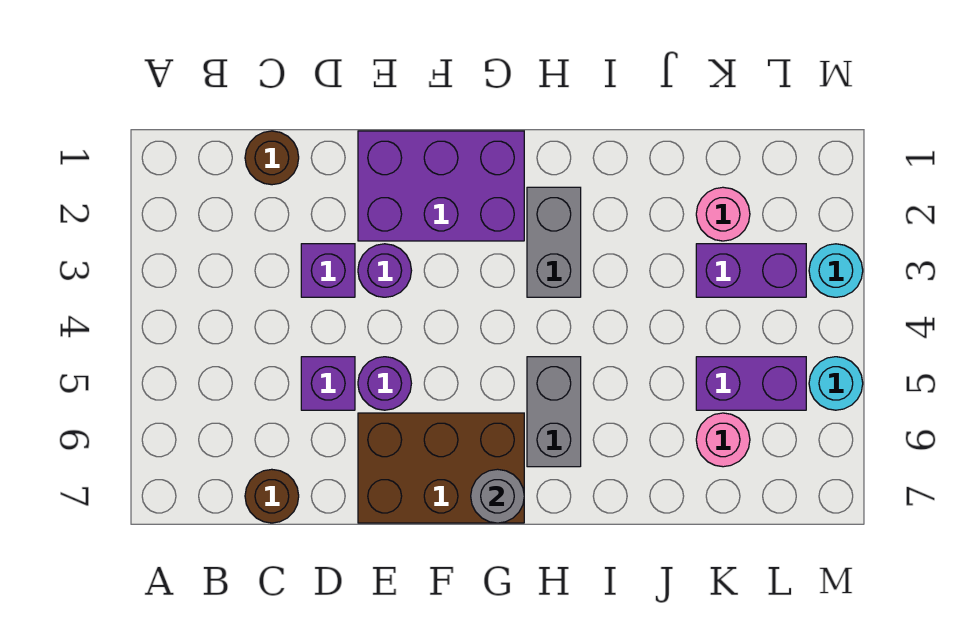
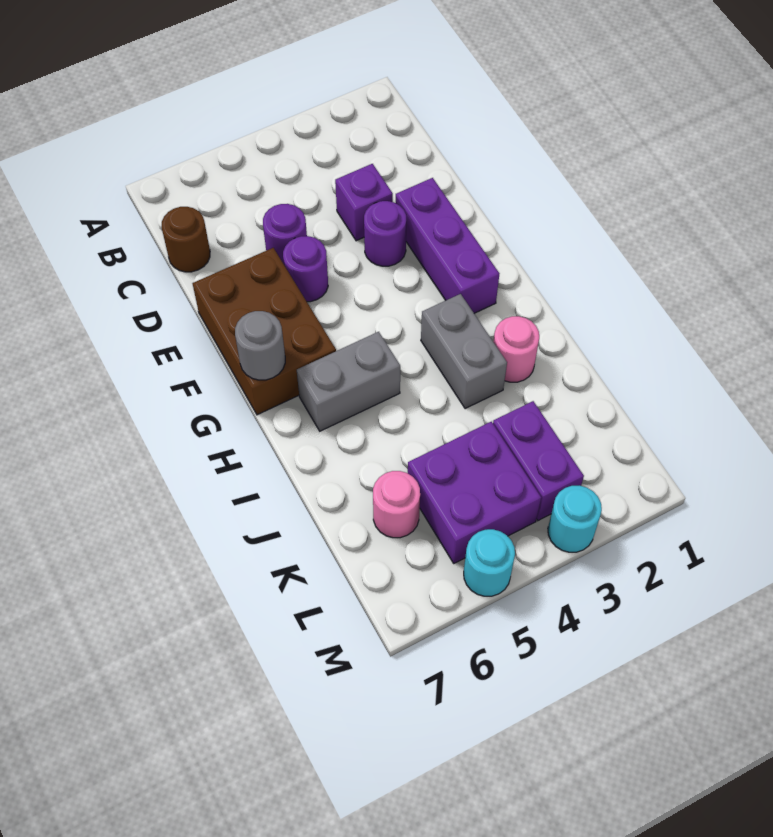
brown 1x1 round brick [245,131,299,185] -> none
purple 1x1 brick [301,357,355,410] -> purple 1x1 round brick [263,204,307,264]
purple 2x3 brick [358,131,524,241] -> purple 1x3 brick [396,178,499,313]
grey 1x2 brick [527,187,581,297] -> grey 1x2 brick turned to [421,294,507,409]
pink 1x1 round brick [696,187,750,241] -> pink 1x1 round brick moved to [493,316,539,382]
purple 1x2 brick [696,357,806,410] -> purple 2x2 brick [408,422,541,563]

